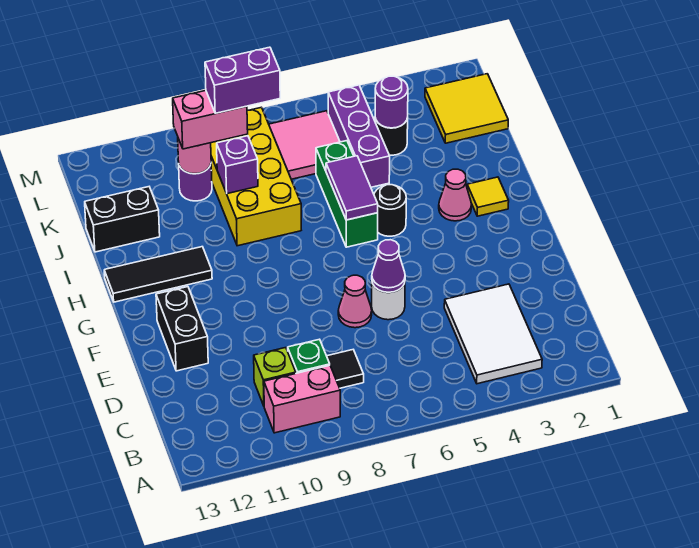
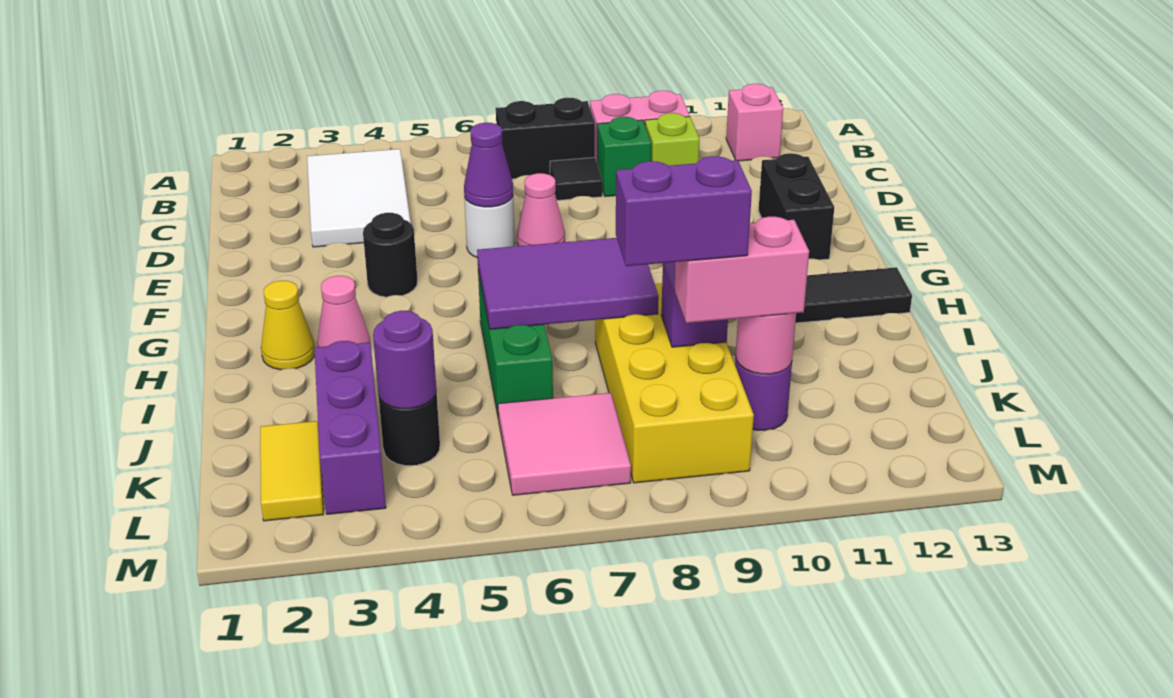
none -> pink 1x1 brick [726,84,783,161]
yellow 1x1 tile [467,177,509,216] -> yellow 1x1 cone [261,281,315,370]
black 1x1 round brick [374,185,406,236] -> black 1x1 round brick moved to [363,213,418,297]
purple 1x2 tile [326,156,378,220] -> purple 2x3 tile [477,238,659,329]
purple 1x3 brick [328,85,390,187] -> purple 1x3 brick moved to [314,341,386,514]
black 1x2 brick [85,187,160,252] -> black 1x2 brick moved to [496,98,595,179]
yellow 2x2 tile [425,74,508,143] -> yellow 1x2 tile [260,421,323,521]

